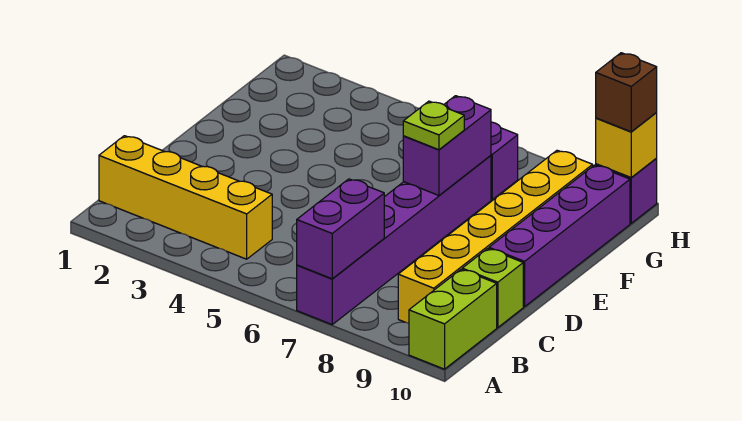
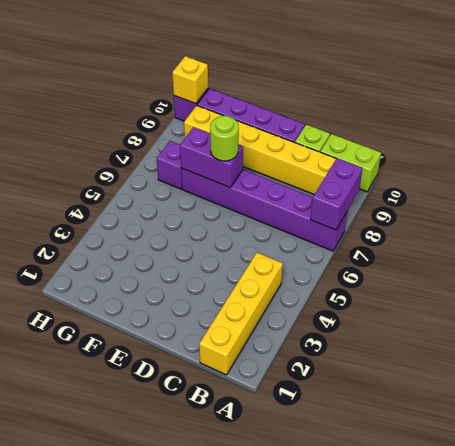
purple 1x2 brick [297,179,384,279] -> purple 1x2 brick turned to [310,158,363,230]
lime 1x1 plate [403,101,464,150] -> lime 1x1 round brick [210,116,239,161]
brown 1x1 brick [596,53,657,132] -> none

